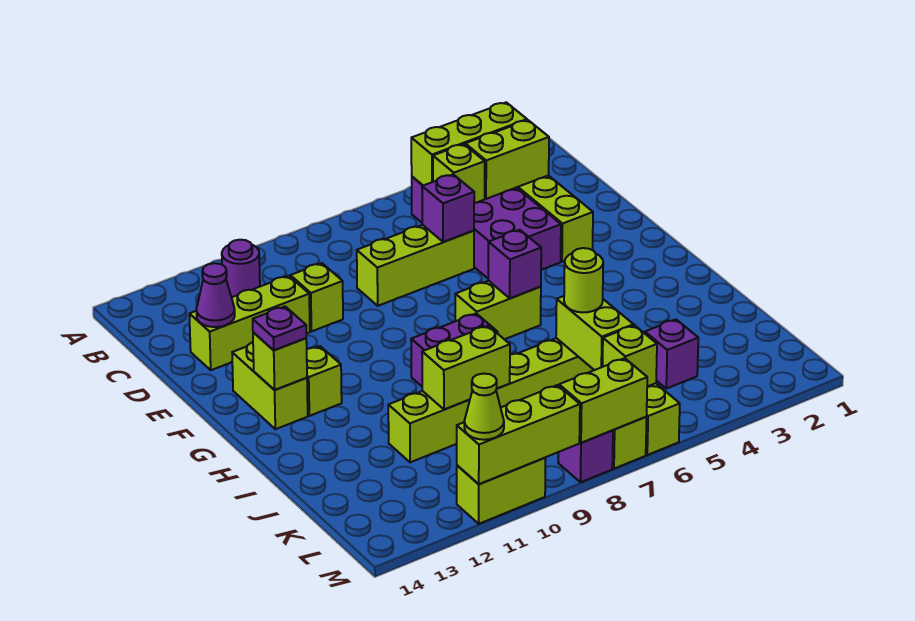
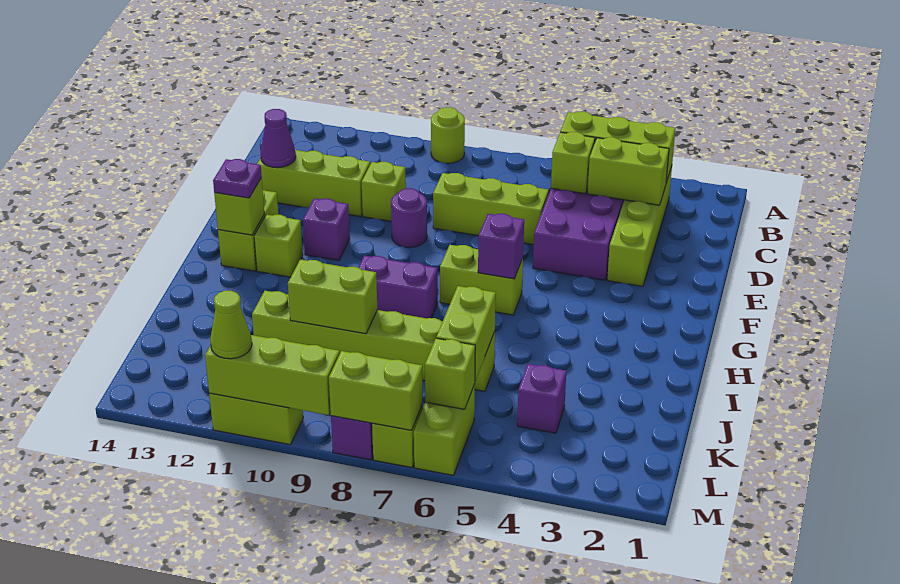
purple 1x1 round brick [222,240,260,297] -> purple 1x1 round brick moved to [391,188,427,248]
purple 1x1 brick [422,174,474,242] -> purple 1x1 brick moved to [303,198,350,260]
lime 1x1 round brick [564,248,603,312] -> lime 1x1 round brick moved to [431,107,465,163]

